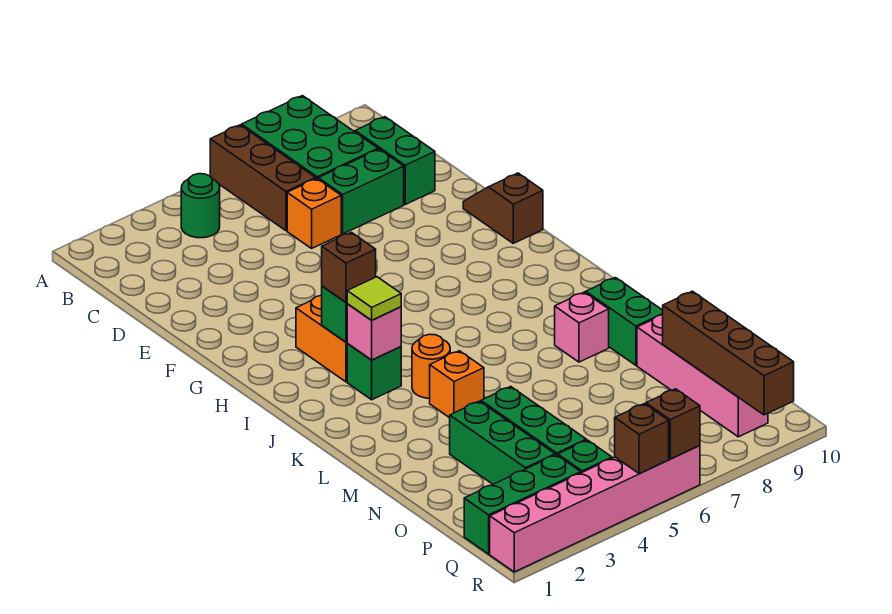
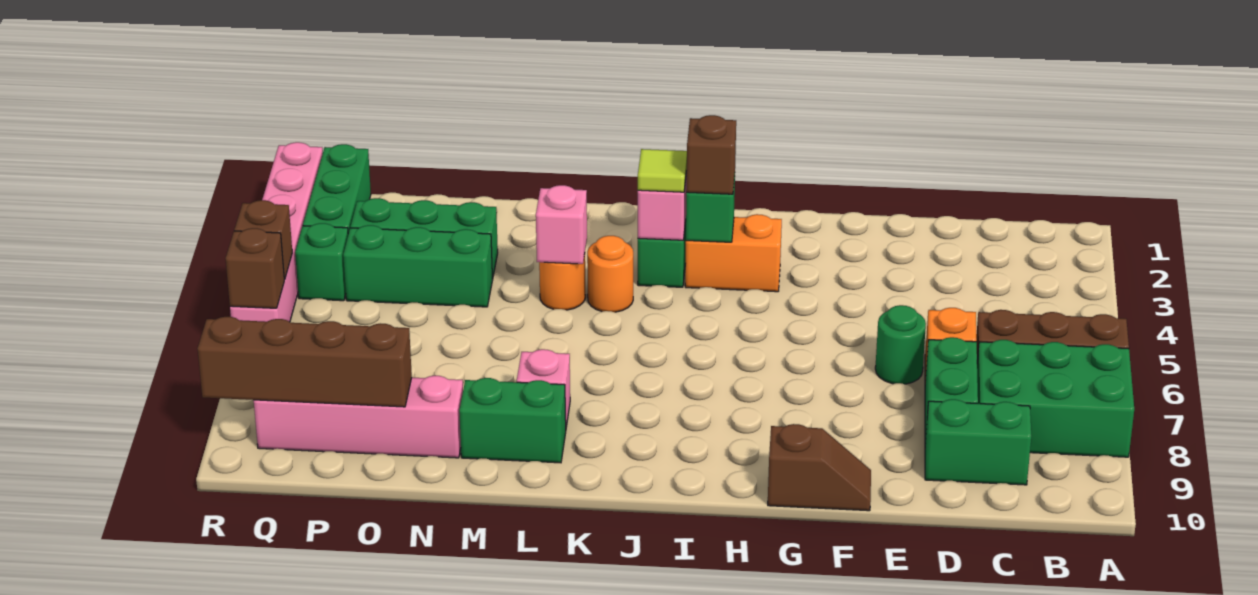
green 1x1 round brick [181,174,220,238] -> green 1x1 round brick moved to [875,305,926,384]
orange 1x1 brick [430,351,484,418] -> orange 1x1 round brick [539,254,586,310]
none -> pink 1x1 brick [536,185,587,264]

